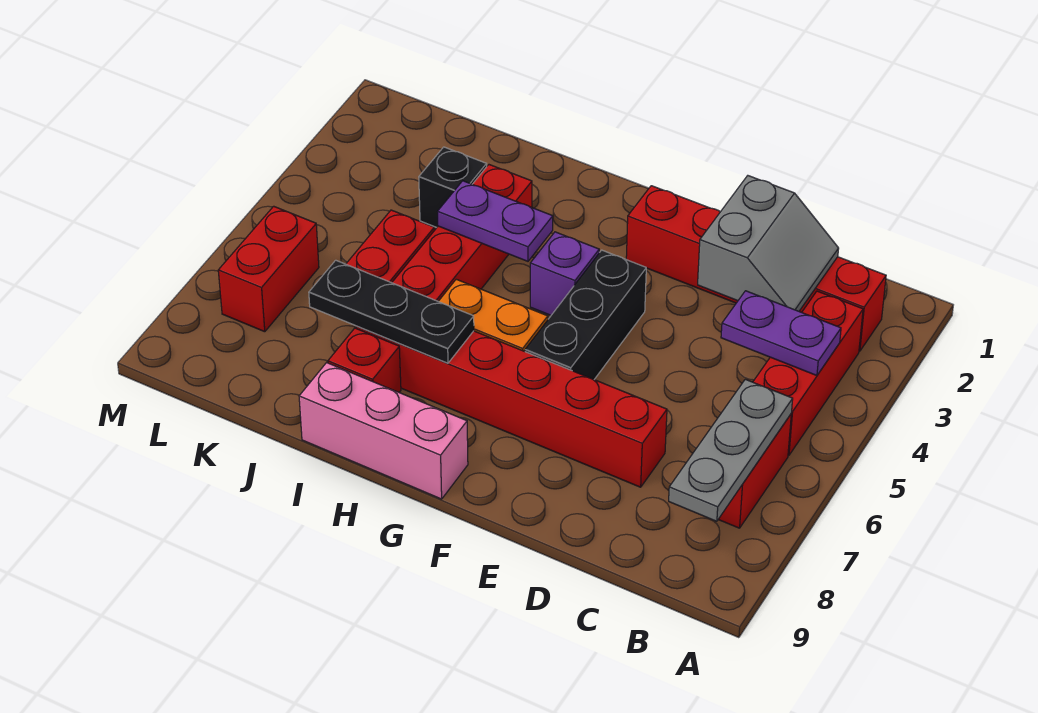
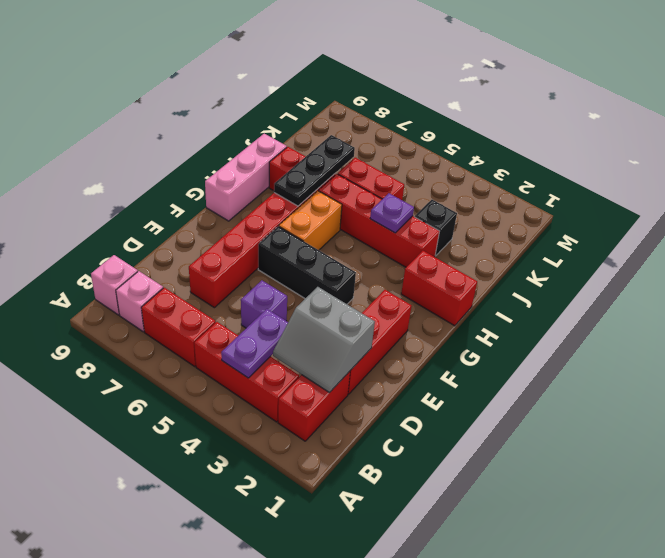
grey 1x3 plate [669,379,793,521] -> none
none -> pink 1x1 brick [116,271,163,332]
none -> pink 1x1 brick [91,255,138,315]
purple 1x1 brick [530,232,599,315] -> purple 1x1 brick moved to [241,280,287,328]
purple 1x2 plate [438,181,553,261] -> purple 1x1 plate [370,193,414,233]
red 1x2 brick [218,206,319,332] -> red 1x2 brick moved to [401,251,477,326]

